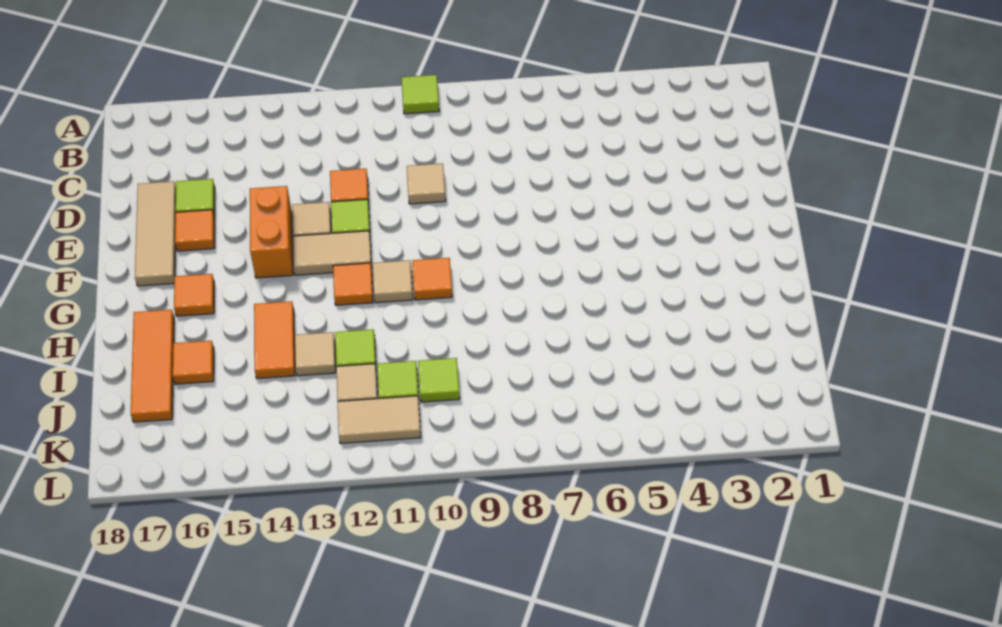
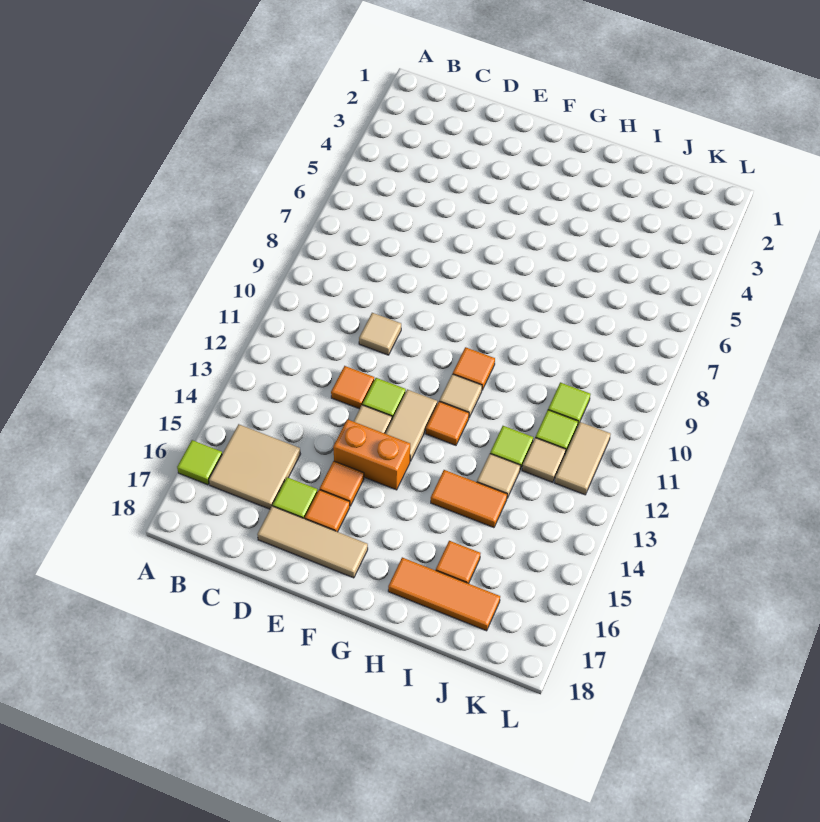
lime 1x1 tile [401,75,439,114] -> lime 1x1 tile moved to [177,440,222,485]
none -> tan 2x2 tile [209,424,300,509]
orange 1x1 tile [174,274,214,316] -> orange 1x1 tile moved to [320,461,364,506]

